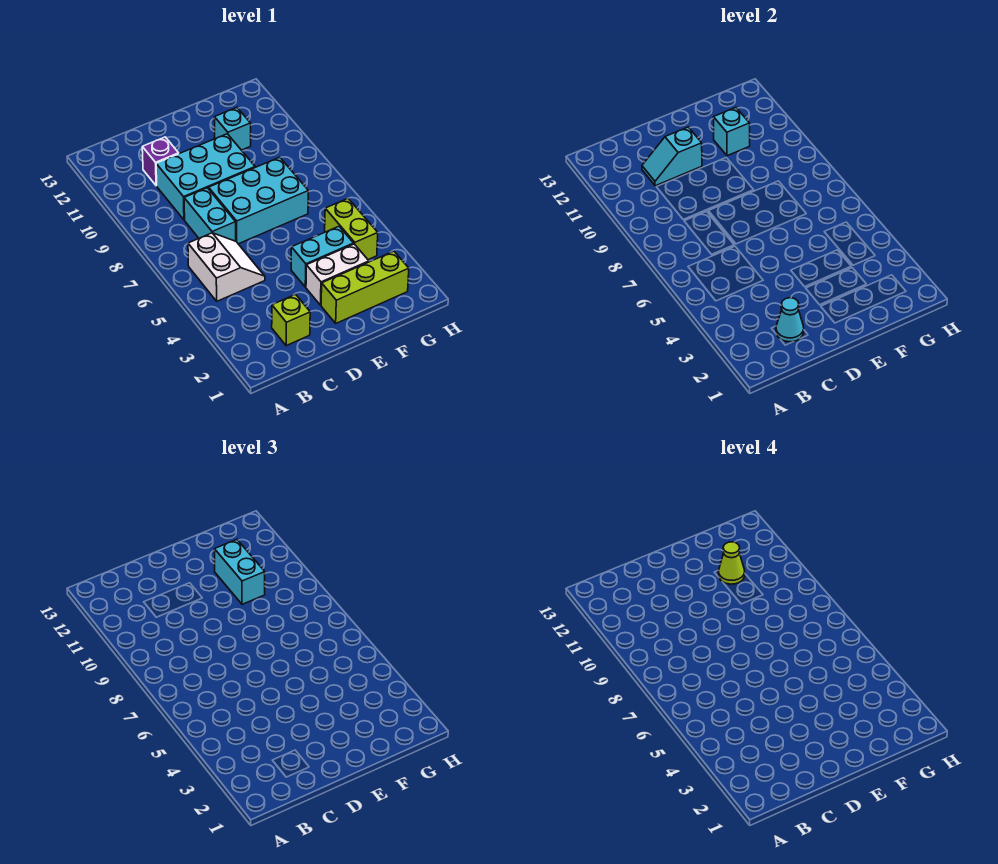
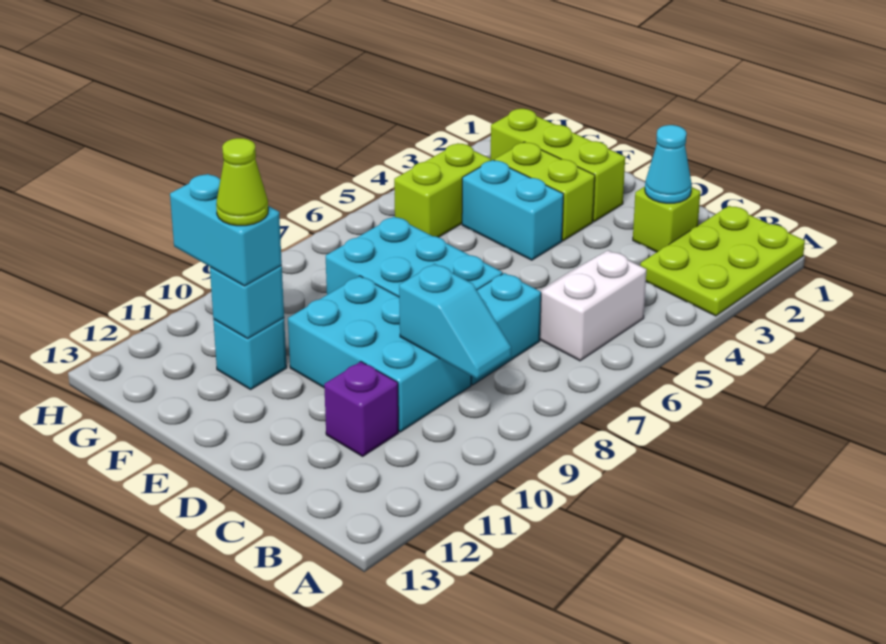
none -> lime 2x3 plate [640,206,805,316]
cyan 1x2 slope [642,127,702,186] -> cyan 1x2 slope moved to [399,264,511,379]
white 1x2 brick [306,244,369,305] -> lime 1x2 brick [494,142,595,241]
cyan 1x2 brick [214,540,265,604] -> cyan 1x2 brick turned to [170,174,282,286]

